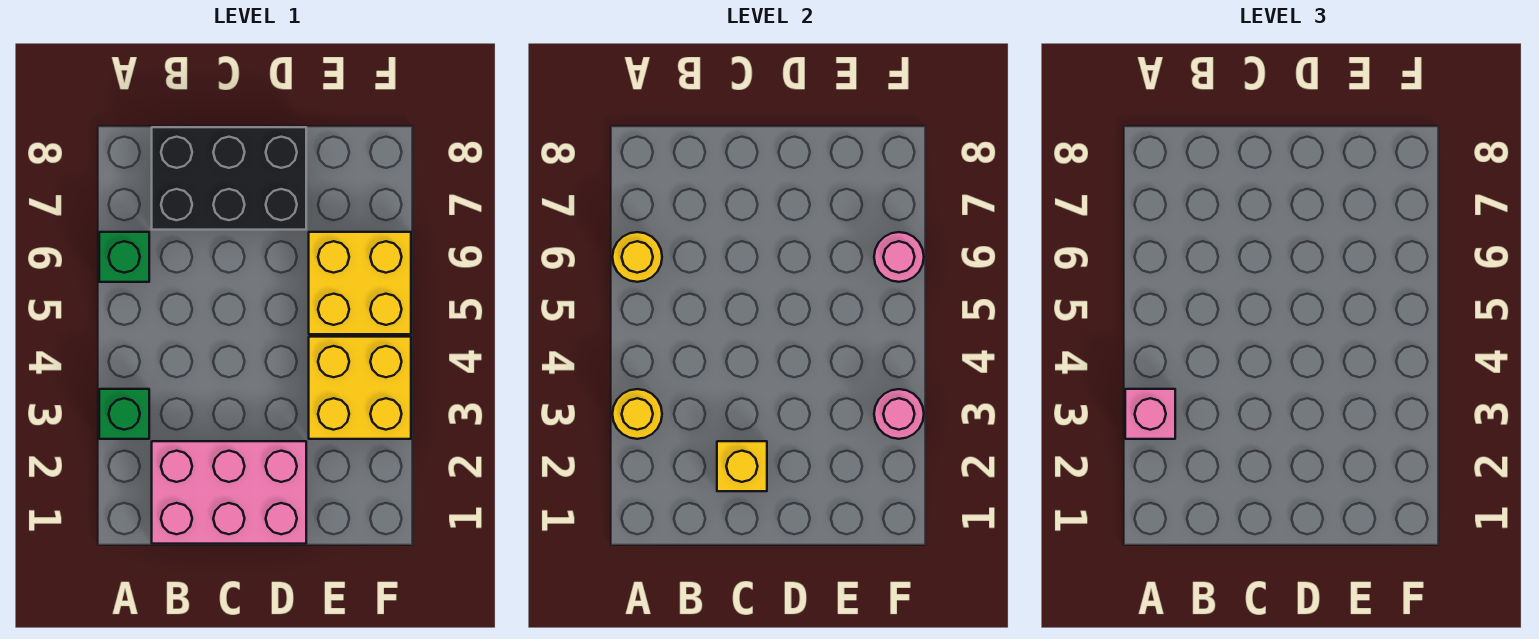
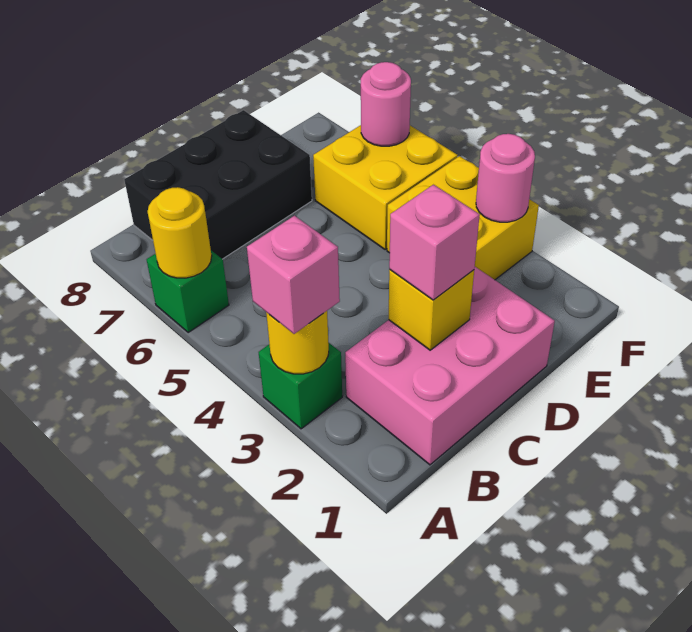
none -> pink 1x1 brick [389,185,480,300]

